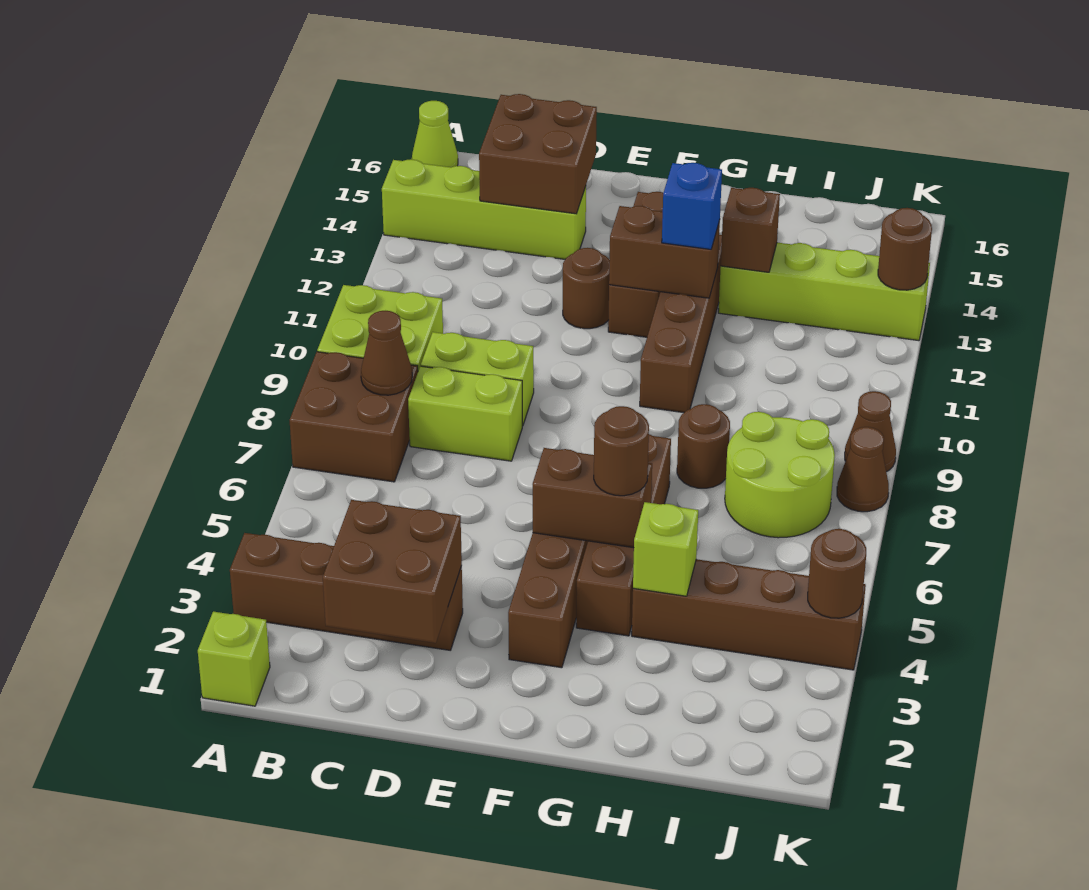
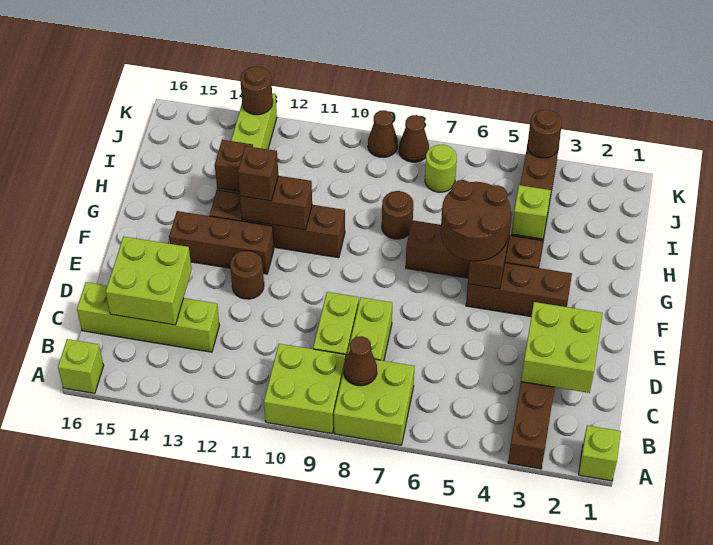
brown 2x2 brick [290,352,418,482] -> lime 2x2 brick [334,355,414,445]
lime 1x4 brick [382,159,586,259] -> lime 1x4 brick turned to [77,282,220,352]
lime 1x1 cone [412,101,458,167] -> lime 1x1 brick [58,339,104,393]
brown 2x2 brick [323,500,462,643] -> lime 2x2 brick [521,302,602,393]
brown 2x2 brick [479,94,597,214] -> lime 2x2 brick [106,236,192,325]
brown 1x2 brick [609,206,720,298] -> brown 1x2 brick turned to [240,176,312,230]
brown 1x1 round brick [594,406,649,496] -> brown 2x2 round brick [441,180,511,261]
blue 1x1 brick [662,163,722,249] -> brown 1x1 brick [238,146,278,201]
lime 2x2 round brick [725,412,835,538] -> lime 1x1 round brick [425,145,457,192]

